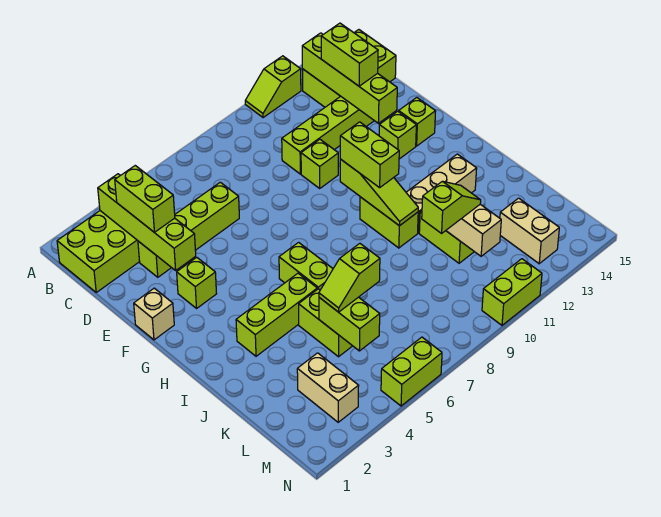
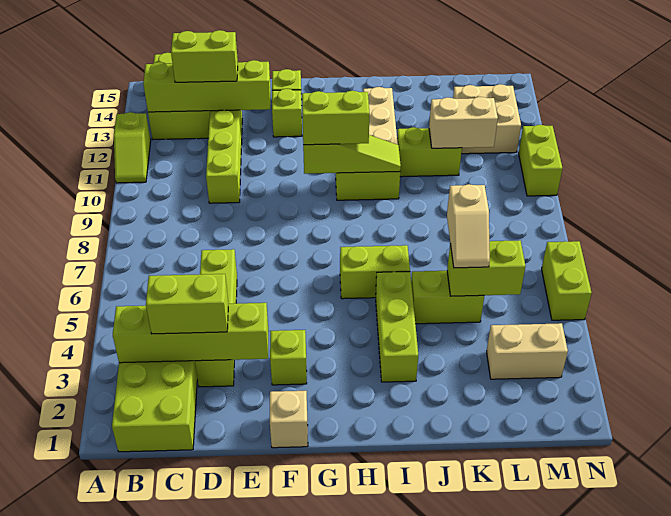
lime 1x1 brick [301,139,338,188] -> none
lime 1x2 slope [319,243,380,312] -> tan 1x2 slope [447,184,490,268]
lime 1x2 slope [422,181,481,233] -> none
tan 1x2 brick [500,198,559,264] -> tan 2x2 brick [453,84,521,154]

